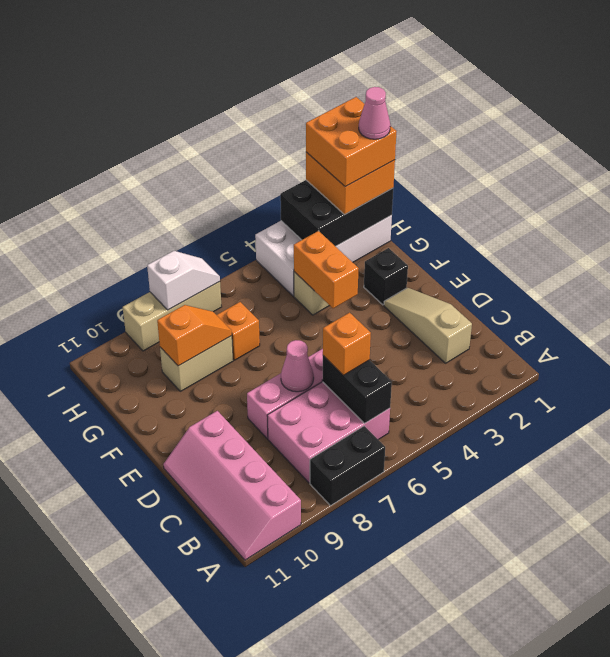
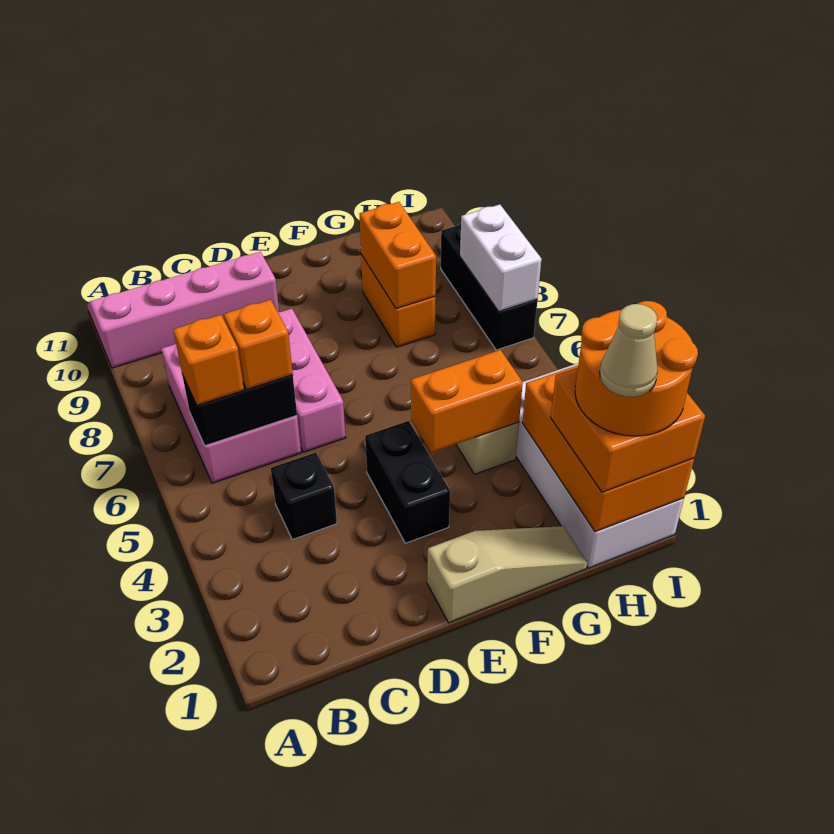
black 1x2 brick [310,426,385,506] -> black 1x2 brick moved to [365,421,450,543]
tan 1x3 slope [384,288,472,363] -> tan 1x3 slope moved to [427,526,587,623]
pink 1x1 cone [281,340,314,392] -> none
black 1x1 brick [364,248,408,305] -> black 1x1 brick moved to [271,452,337,540]
orange 1x1 brick [217,302,260,360] -> orange 1x1 brick moved to [173,315,244,405]
tan 1x2 brick [160,336,233,391] -> orange 1x2 brick [361,255,436,347]
orange 1x2 slope [157,305,232,366] -> orange 1x2 brick [360,202,436,309]
black 2x3 brick [280,180,393,246] -> orange 2x3 brick [522,365,694,532]
orange 2x2 brick [306,97,397,187] -> orange 2x2 round brick [575,301,698,436]
pink 1x1 cone [359,87,390,139] -> tan 1x1 cone [600,304,658,397]
tan 1x3 brick [123,282,222,351] -> black 1x3 brick [441,224,537,350]
white 1x2 slope [147,251,220,310] -> white 1x2 brick [460,205,541,312]

